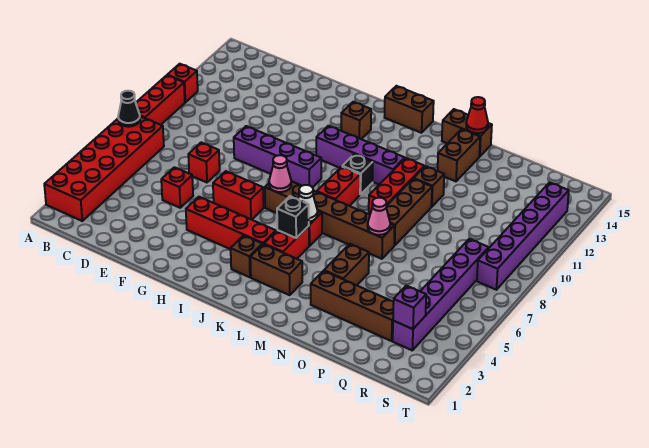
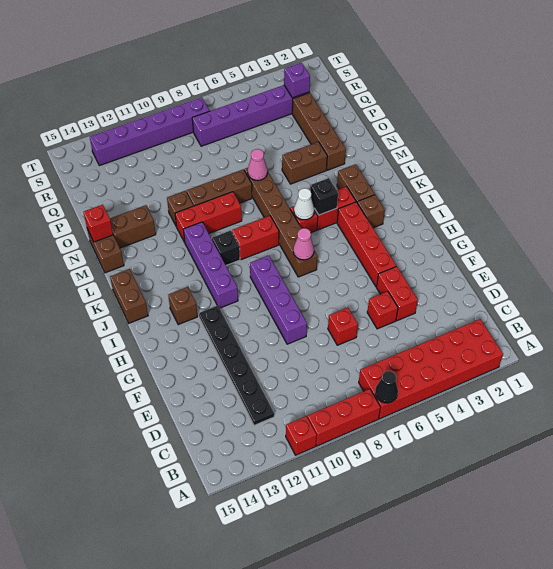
none -> black 1x6 plate [199,306,274,425]
red 1x2 brick [213,171,264,220] -> red 1x2 brick moved to [377,266,418,321]
red 1x1 cone [466,97,488,133] -> red 1x1 brick [83,205,113,242]

